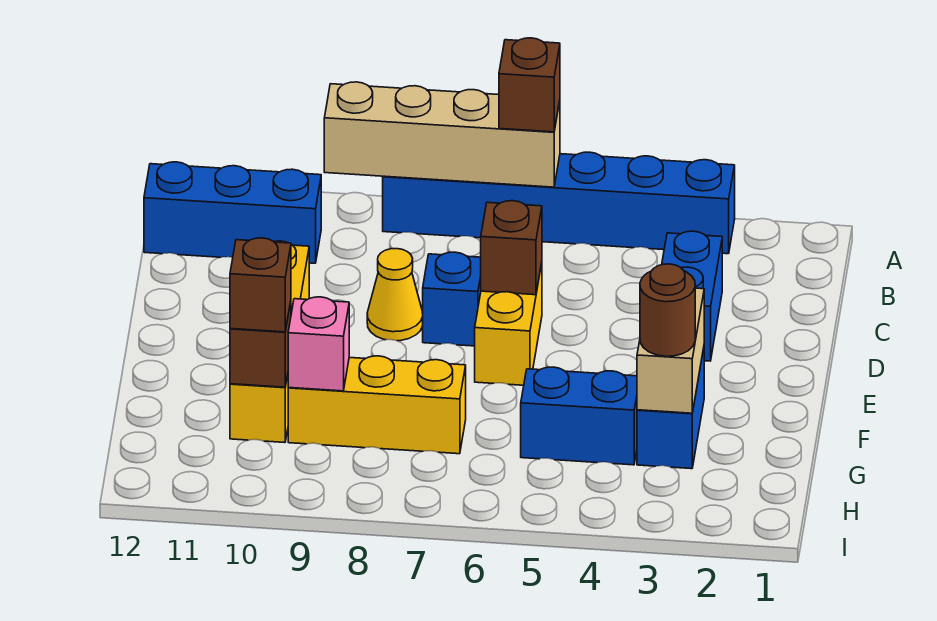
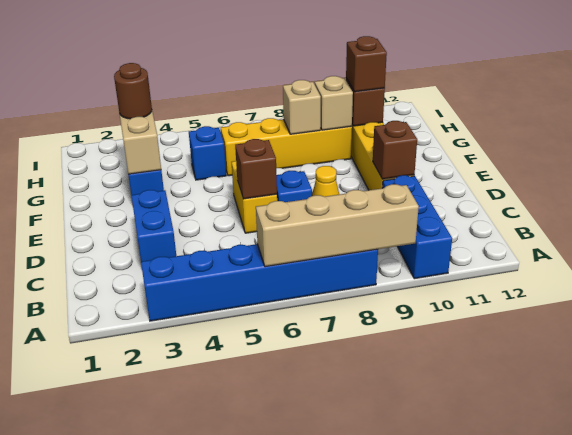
brown 1x1 brick [499,38,560,132] -> brown 1x1 brick moved to [373,121,417,179]
blue 1x3 brick [144,162,321,263] -> blue 1x3 brick turned to [383,175,452,279]
blue 1x2 brick [521,367,637,465] -> blue 1x1 brick [189,126,226,180]
yellow 1x3 brick [288,356,466,454] -> yellow 1x4 brick [220,118,352,176]
none -> tan 1x1 brick [283,80,321,134]
pink 1x1 brick [288,297,349,391] -> tan 1x1 brick [315,76,353,130]

